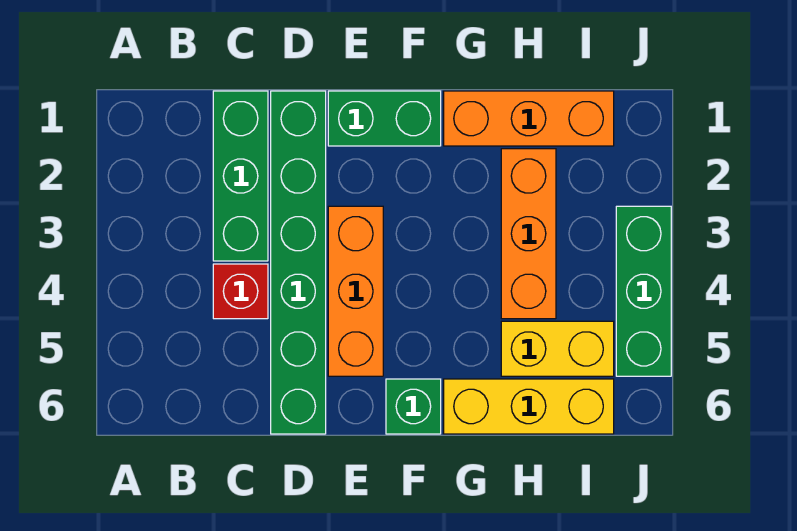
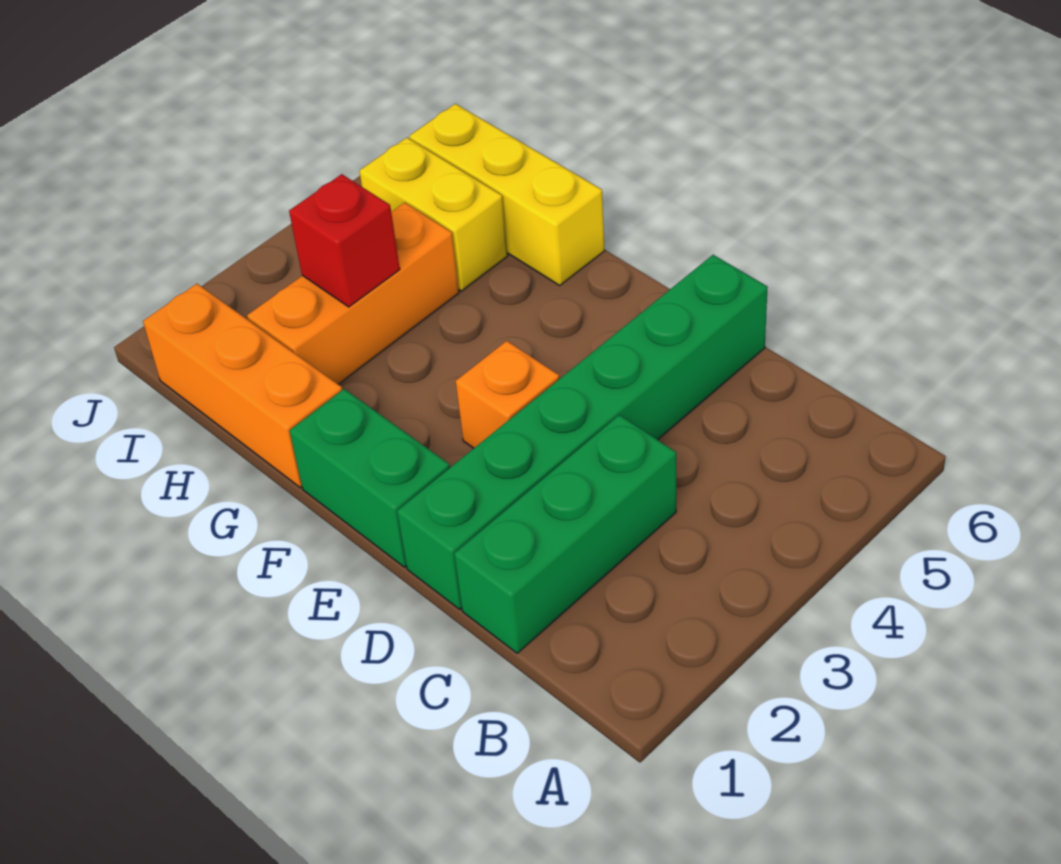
red 1x1 brick [213,264,268,319] -> red 1x1 brick moved to [289,174,400,307]
orange 1x3 brick [328,206,383,376] -> orange 1x1 brick [456,341,560,448]
green 1x1 brick [386,379,441,434] -> none
green 1x3 brick [616,206,671,376] -> none

